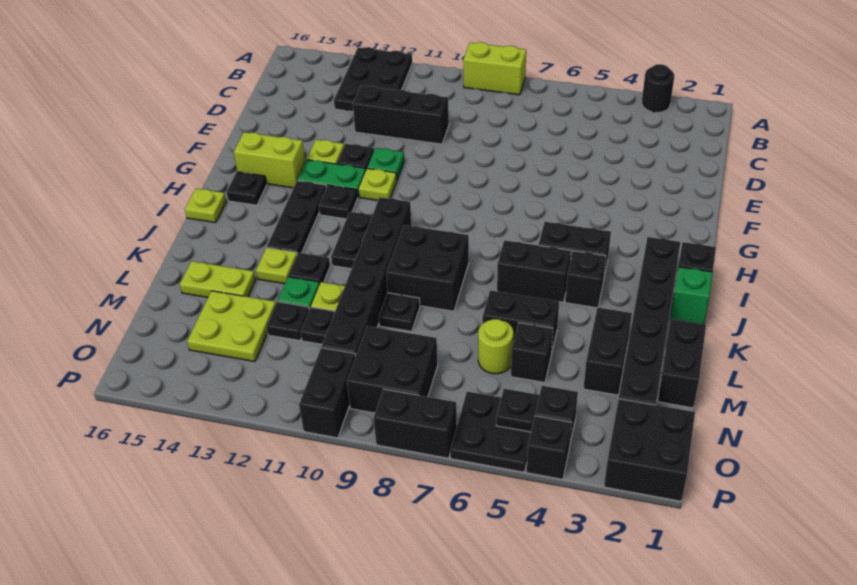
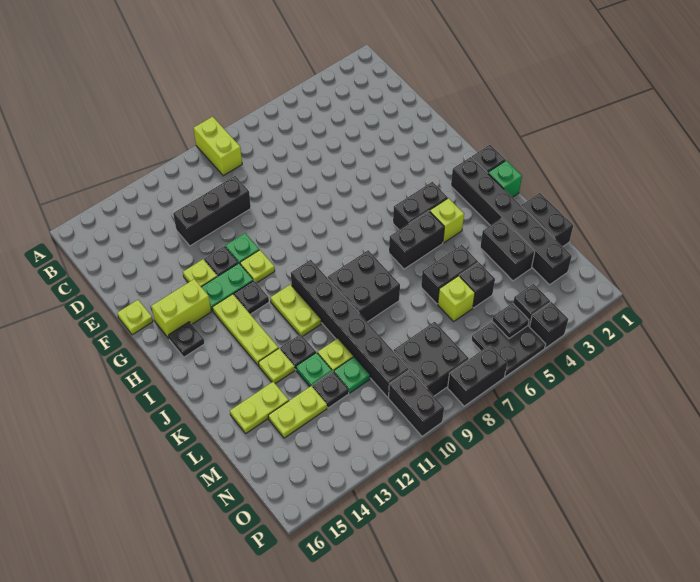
black 1x1 round brick [642,64,674,113] -> none
lime 1x2 brick [463,42,526,95] -> lime 1x2 brick turned to [193,117,242,176]
black 2x3 plate [334,47,412,112] -> none
black 1x3 plate [267,181,326,254] -> lime 1x3 plate [212,294,278,366]
black 1x2 plate [331,212,372,269] -> lime 1x2 plate [270,284,321,336]
lime 1x1 plate [185,189,226,223] -> lime 1x1 plate moved to [117,300,153,335]
black 1x1 brick [565,251,606,308] -> lime 1x1 brick [430,198,464,243]
black 1x1 plate [379,293,420,331] -> none
lime 1x1 round brick [478,319,514,374] -> lime 1x1 brick [438,276,475,321]
black 1x1 plate [300,307,335,344] -> green 1x1 plate [334,357,370,393]
lime 2x2 plate [187,291,276,362] -> lime 1x2 plate [268,386,327,438]
black 2x2 brick [604,399,695,501] -> none

